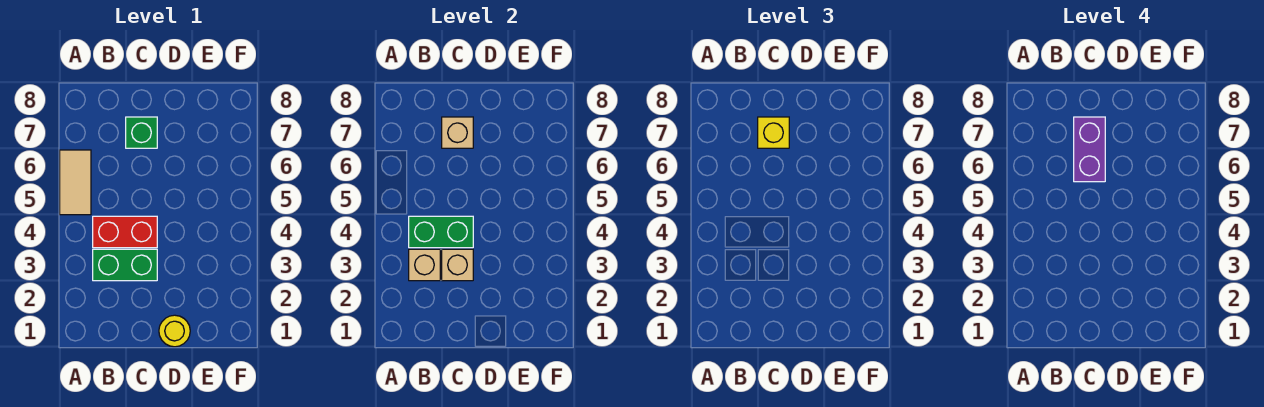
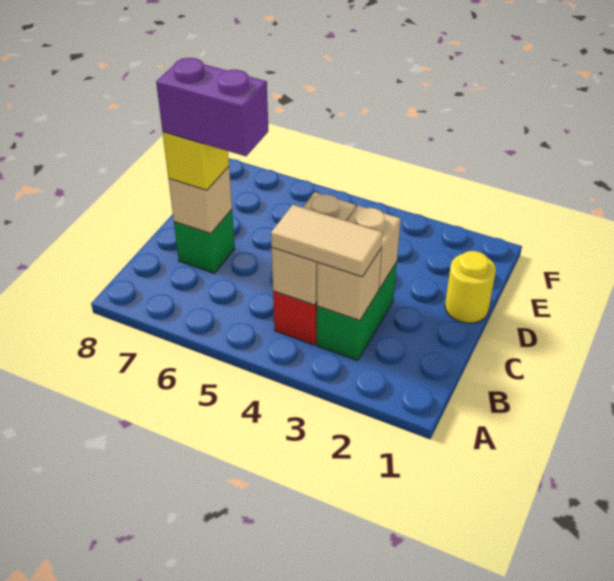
tan 1x2 tile [60,150,91,215] -> tan 1x2 tile moved to [271,205,383,277]
green 1x2 brick [409,216,473,248] -> tan 1x2 brick [272,192,356,305]

